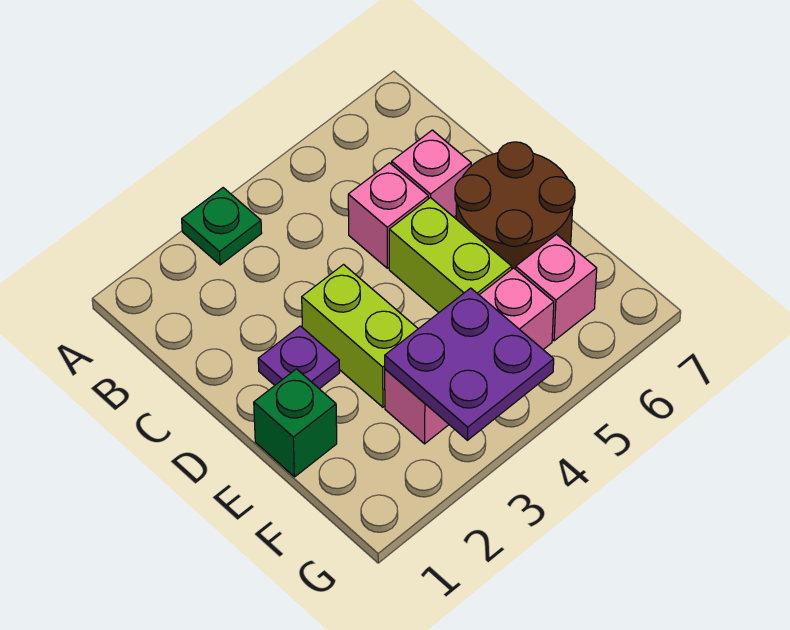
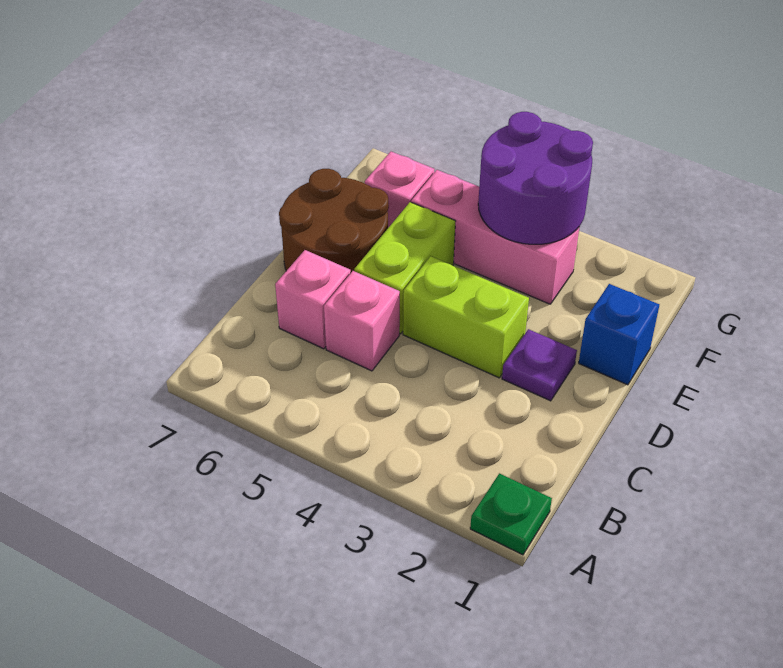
green 1x1 plate [182,188,262,265] -> green 1x1 plate moved to [470,473,552,555]
lime 1x2 brick [302,265,418,407] -> lime 1x2 brick turned to [403,256,529,378]
green 1x1 brick [254,369,337,477] -> blue 1x1 brick [579,284,659,385]
purple 2x2 plate [385,288,554,440] -> purple 2x2 round brick [478,112,593,244]

